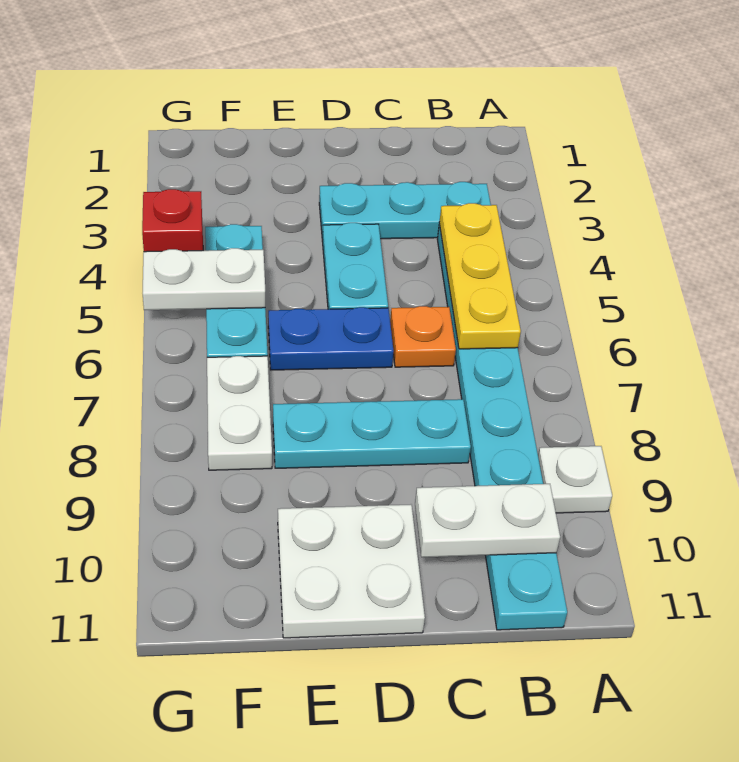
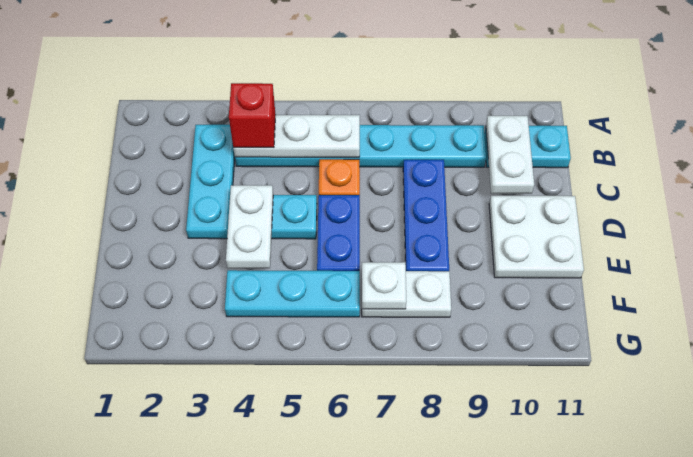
white 1x1 plate [538,446,612,513] -> white 1x1 plate moved to [362,262,406,309]
yellow 1x3 plate [439,203,521,349] -> white 1x3 plate [233,115,360,157]
cyan 1x3 plate [273,399,471,468] -> blue 1x3 plate [403,160,449,271]
white 1x2 plate [143,248,265,310] -> white 1x2 plate moved to [226,185,273,268]
red 1x1 brick [142,189,203,252] -> red 1x1 brick moved to [229,83,276,148]

